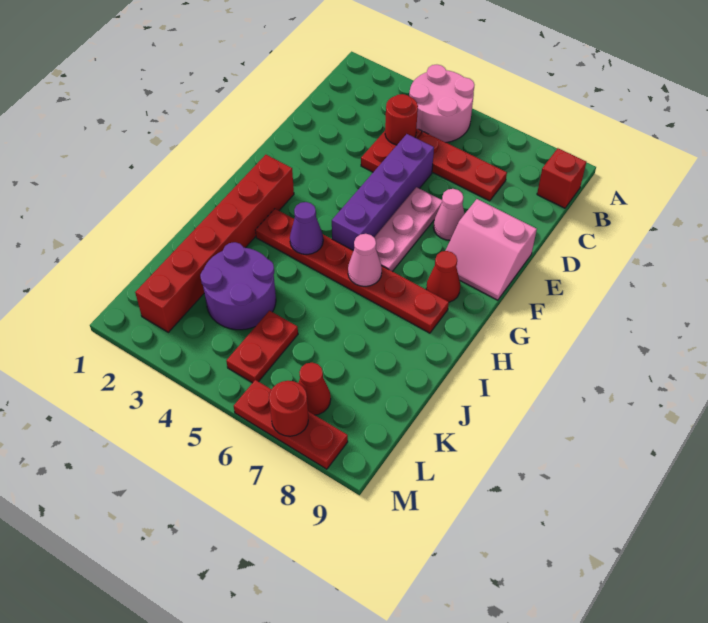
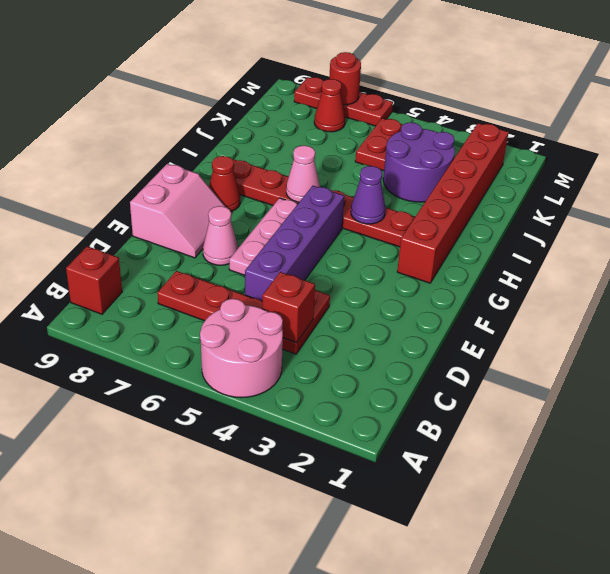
red 1x1 round brick [385,94,418,145] -> red 1x1 brick [262,272,315,343]
pink 2x2 slope [446,199,537,300] -> pink 2x2 slope turned to [130,164,225,258]

